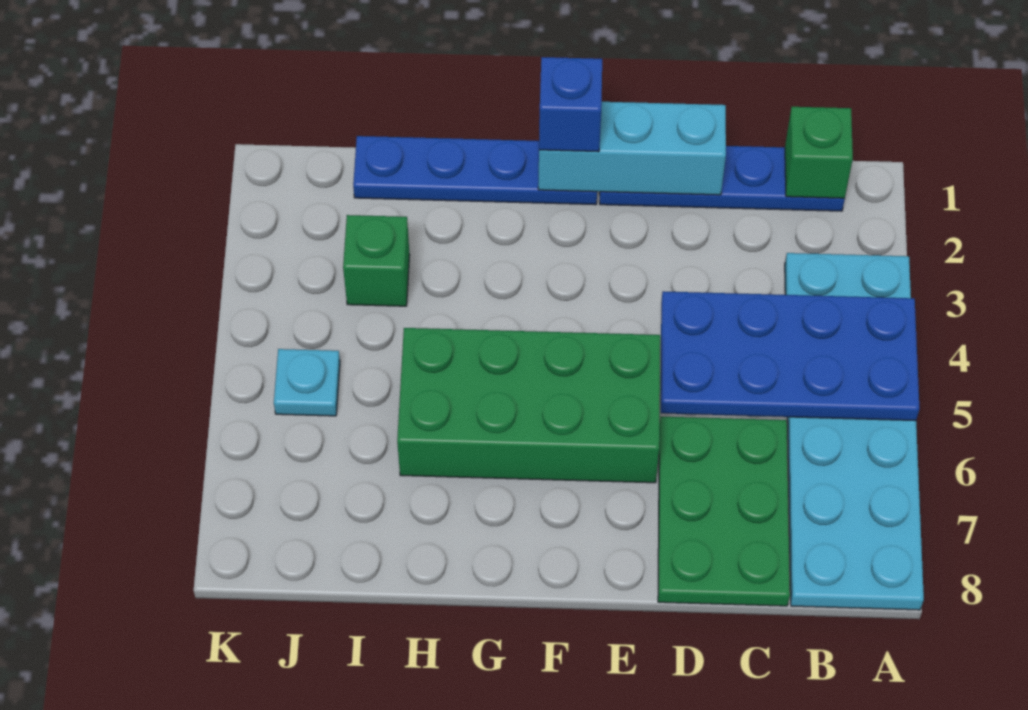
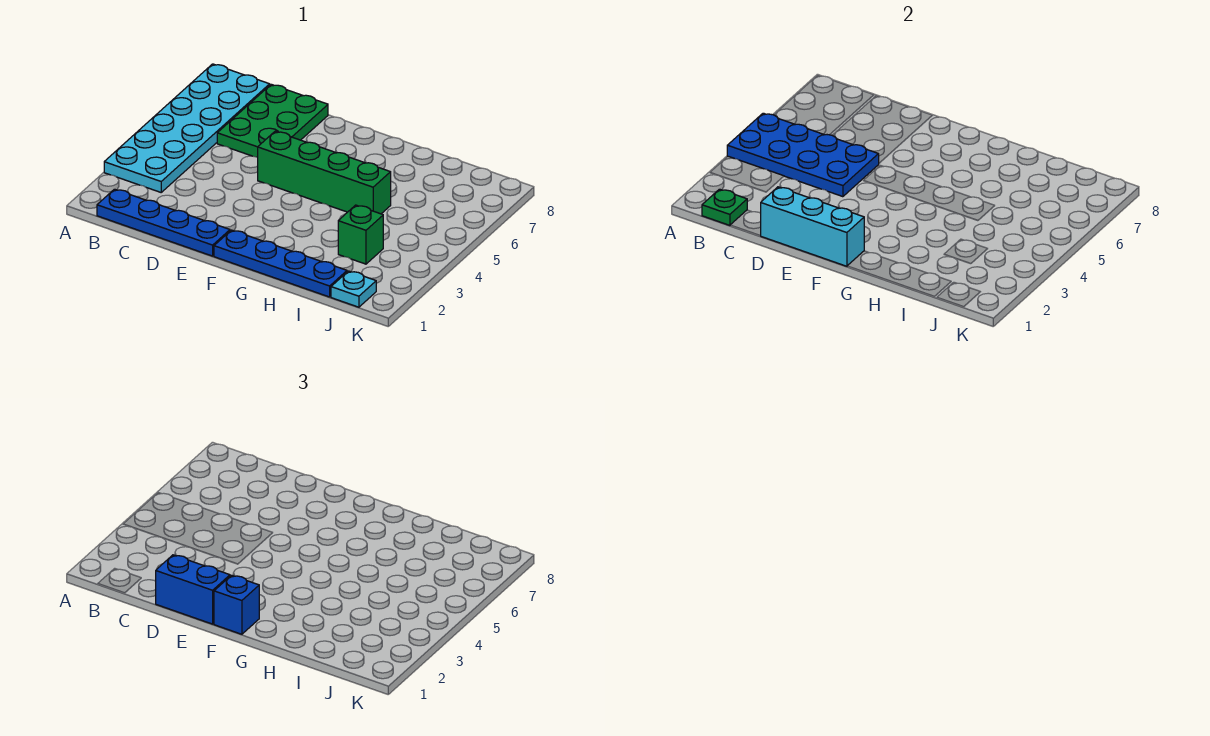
green 1x1 brick [785,107,853,199] -> green 1x1 plate [702,189,747,225]
none -> blue 1x2 brick [156,555,230,624]
green 2x4 brick [397,328,660,483] -> green 1x4 brick [258,131,391,214]
cyan 1x1 plate [274,349,340,416] -> cyan 1x1 plate moved to [331,271,376,307]

